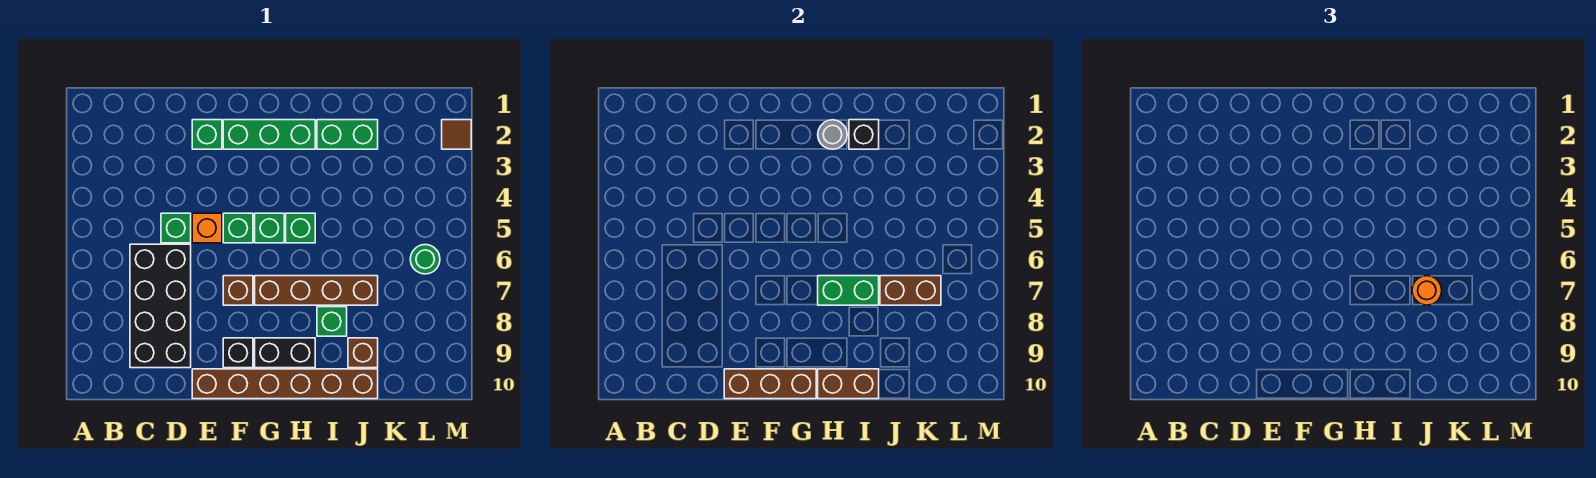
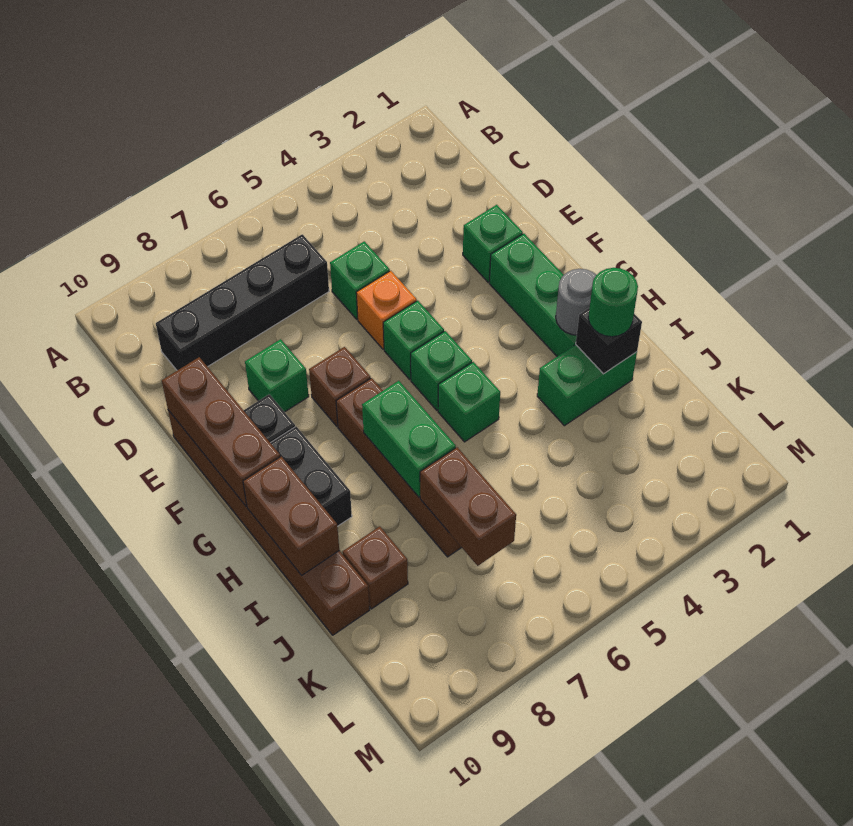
black 2x4 brick [130,244,191,368] -> black 1x4 brick [156,234,329,370]
green 1x2 brick [317,120,378,149] -> green 1x2 brick turned to [537,345,637,426]
green 1x1 brick [317,307,347,336] -> green 1x1 brick moved to [245,339,309,412]
orange 1x1 round brick [1412,276,1442,305] -> none
green 1x1 round brick [410,244,440,274] -> green 1x1 round brick moved to [588,268,638,337]
brown 1x1 tile [442,120,471,149] -> none

